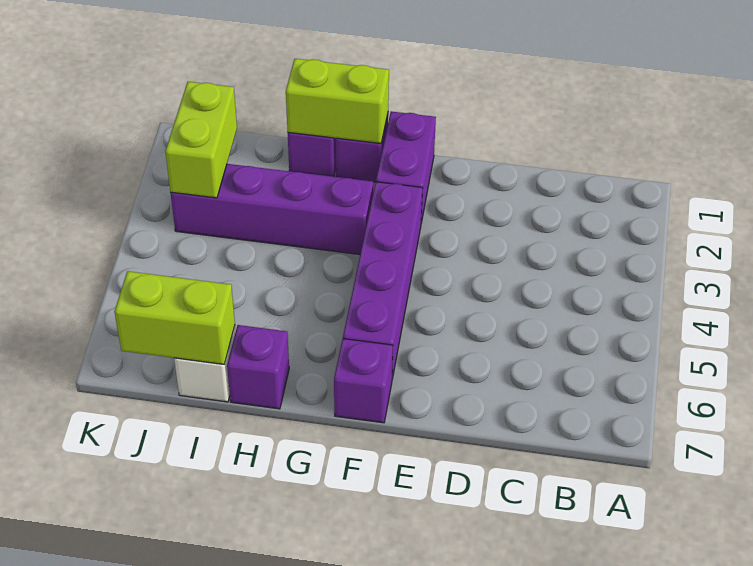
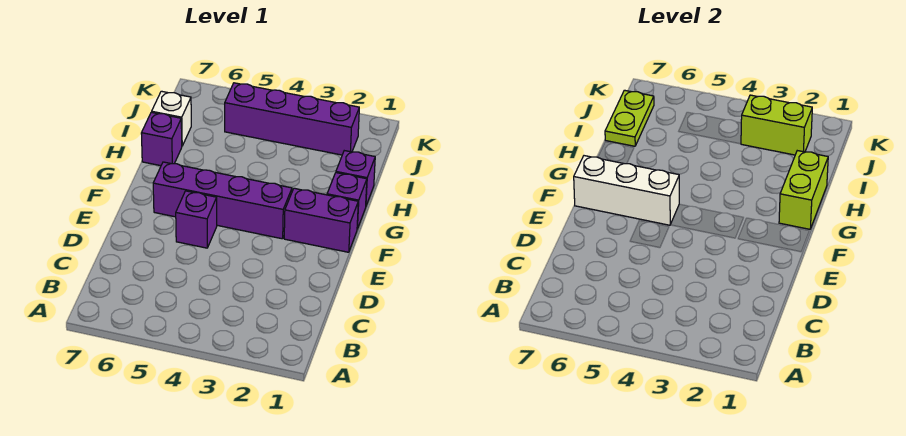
none -> white 1x3 brick [574,156,679,225]
purple 1x1 brick [334,339,393,423] -> purple 1x1 brick moved to [176,191,217,248]
purple 1x4 brick [171,164,373,254] -> purple 1x4 brick turned to [225,83,359,155]
lime 1x2 brick [114,271,235,364] -> lime 1x2 plate [605,90,654,146]

